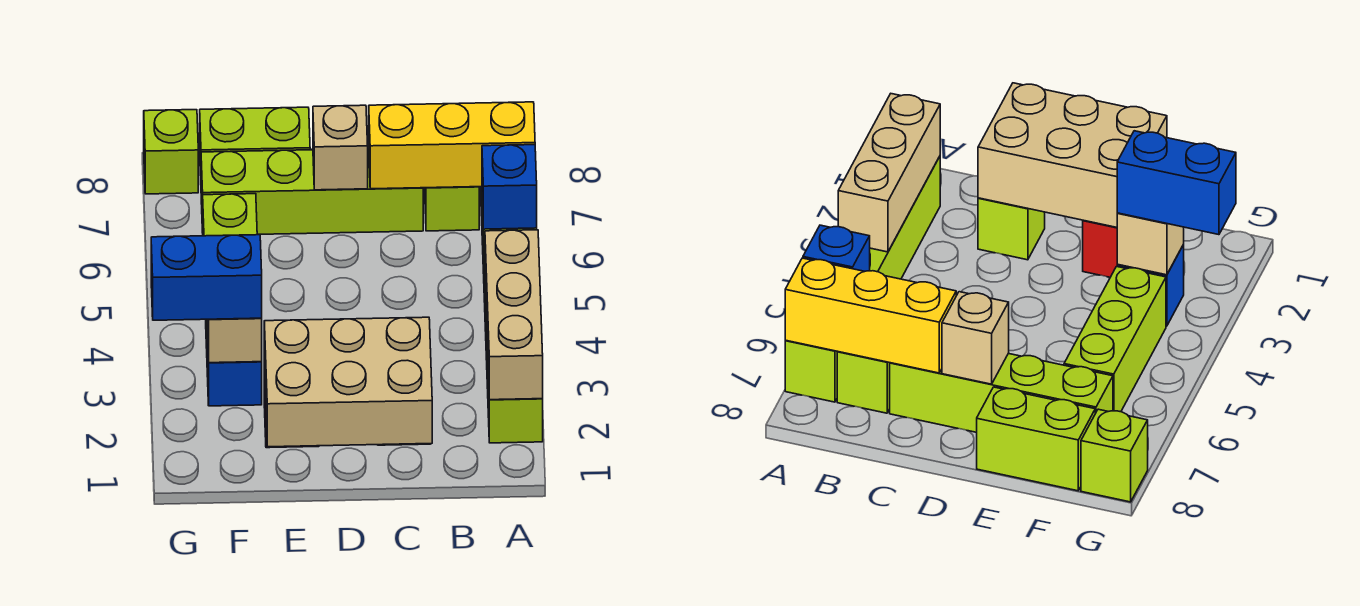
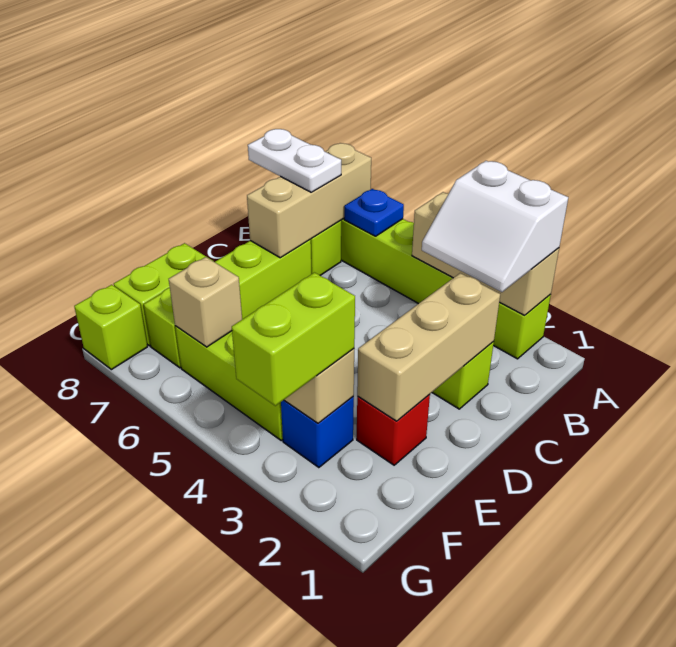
none -> white 2x2 slope [422,161,568,292]
blue 1x1 brick [482,145,537,229] -> blue 1x1 plate [344,189,404,236]
yellow 1x3 brick [369,102,535,189] -> tan 1x3 brick [247,143,371,258]
none -> white 1x2 plate [248,129,341,192]
tan 2x3 brick [264,317,432,447] -> tan 1x3 brick [357,273,500,421]
tan 1x1 brick [313,105,368,190] -> tan 1x1 brick moved to [169,257,242,347]
blue 1x2 brick [151,234,262,320] -> lime 1x2 brick [232,273,355,406]

